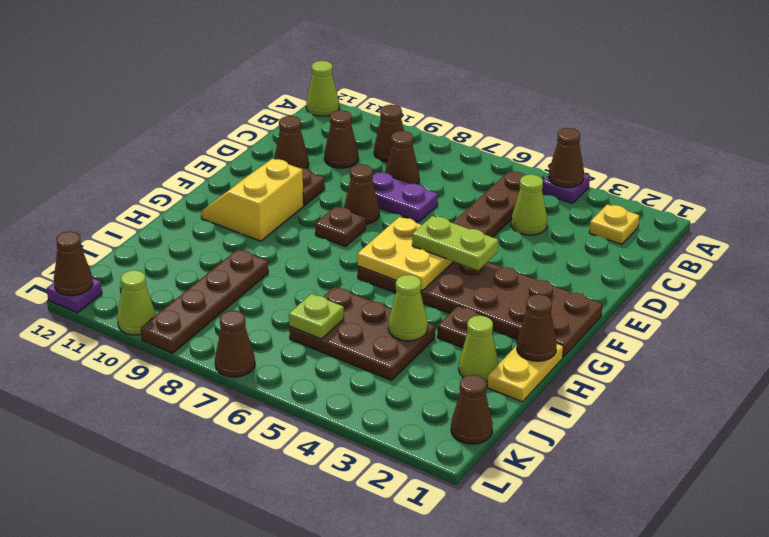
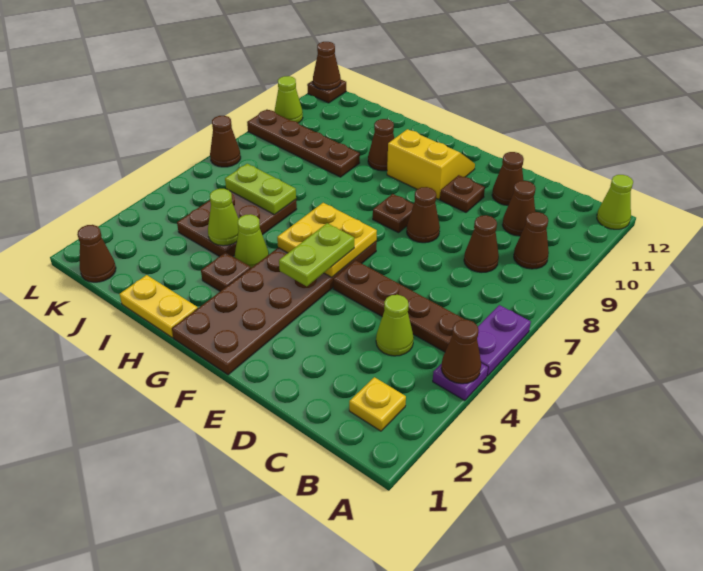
purple 1x2 plate [372,172,438,222] -> purple 1x2 plate moved to [477,305,531,376]
brown 1x1 cone [517,294,557,361] -> brown 1x1 cone moved to [368,119,394,171]
lime 1x1 cone [459,316,499,382] -> lime 1x1 cone moved to [235,214,269,268]
lime 1x1 plate [289,294,344,339] -> lime 1x2 plate [225,164,296,215]
purple 1x1 plate [47,278,102,313] -> brown 1x1 plate [307,80,346,103]

